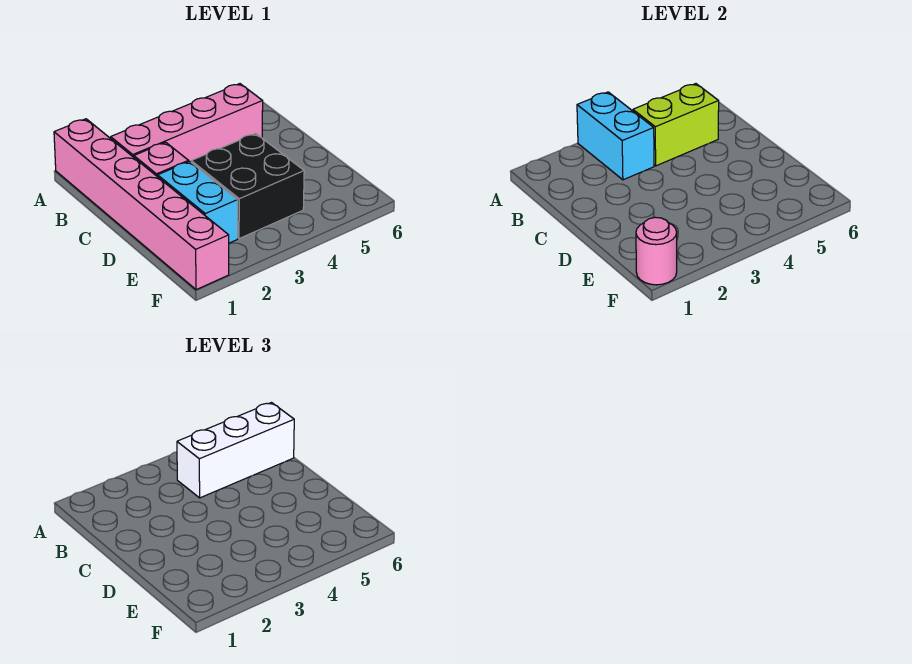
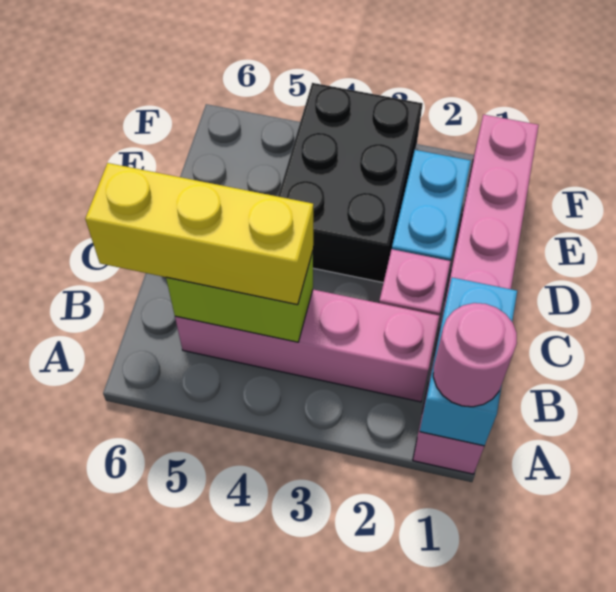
cyan 1x2 brick [577,92,654,180] -> cyan 1x2 brick moved to [420,278,517,446]
white 1x3 brick [177,403,294,498] -> yellow 1x3 brick [85,163,313,305]
black 2x2 brick [191,133,304,239] -> black 2x3 brick [278,83,423,283]
pink 1x1 round brick [636,217,677,285] -> pink 1x1 round brick moved to [433,303,517,407]

